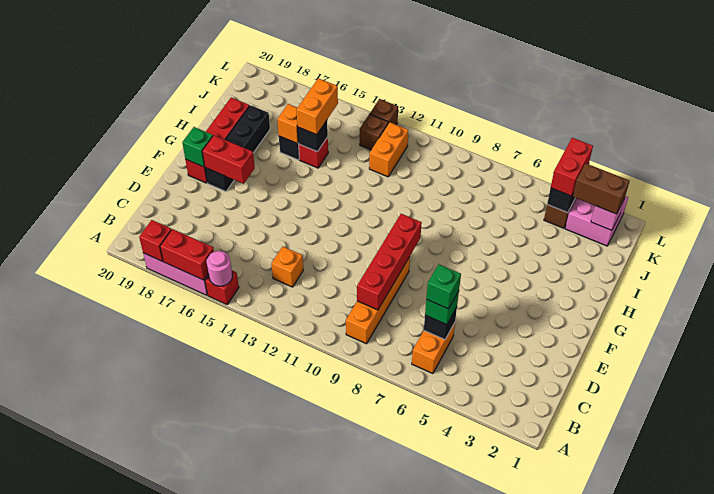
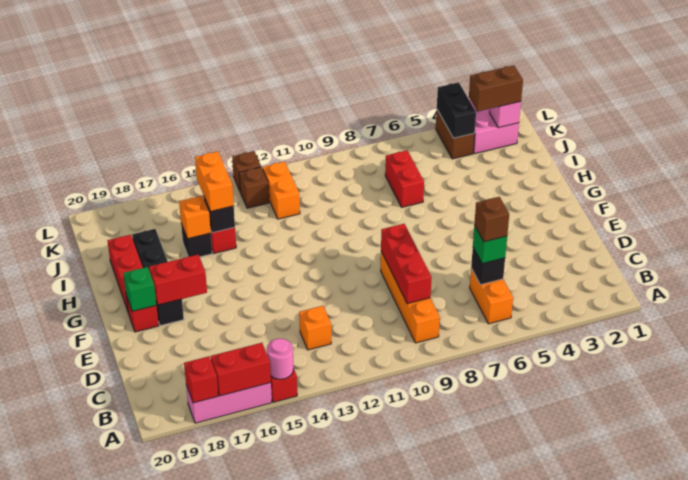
green 1x1 brick [426,264,461,309] -> brown 1x1 brick [474,197,509,242]
red 1x4 brick [357,214,422,310] -> red 1x3 brick [381,224,432,304]
red 1x2 brick [551,138,593,196] -> red 1x2 brick moved to [385,150,424,207]

